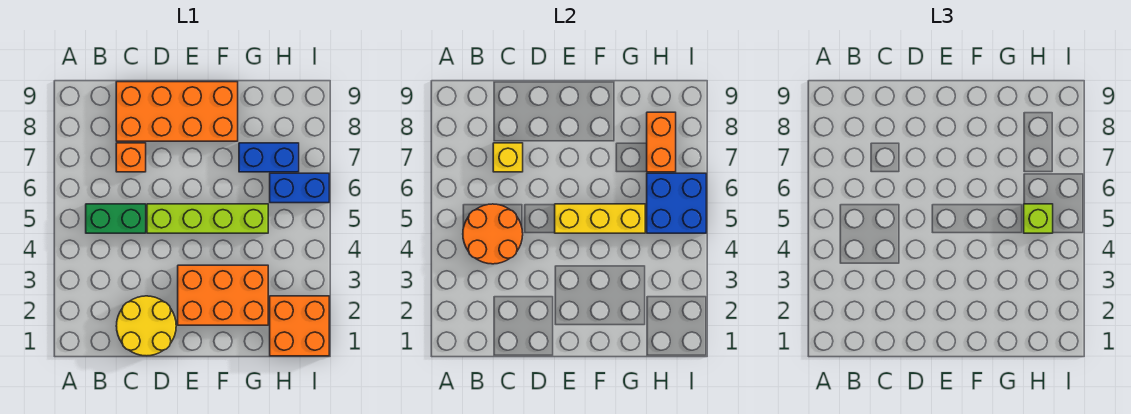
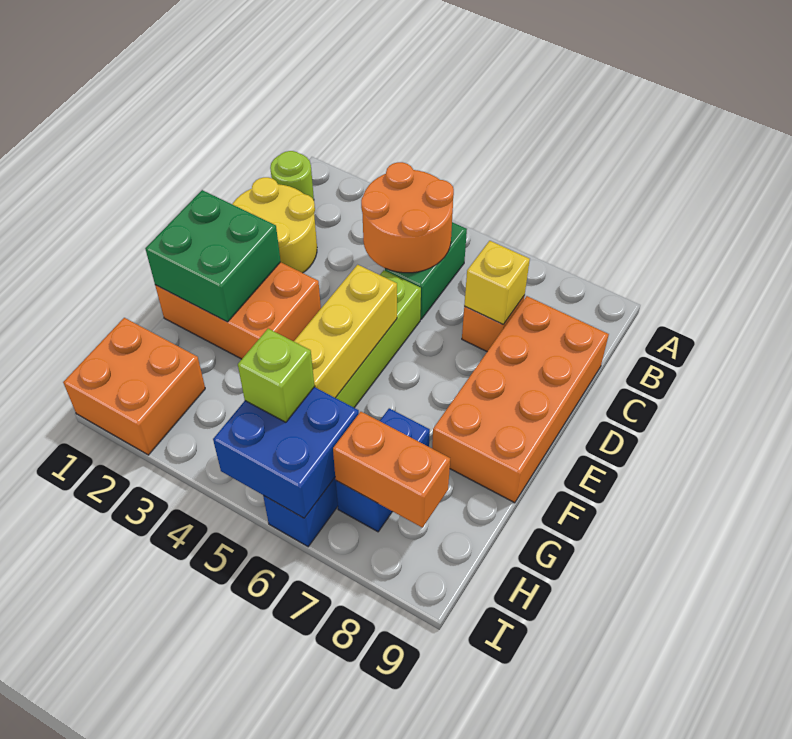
none -> lime 1x1 round brick [270,151,314,200]
none -> green 2x2 brick [145,190,281,322]
orange 2x3 brick [178,265,268,325] -> orange 2x3 brick turned to [155,262,321,359]

